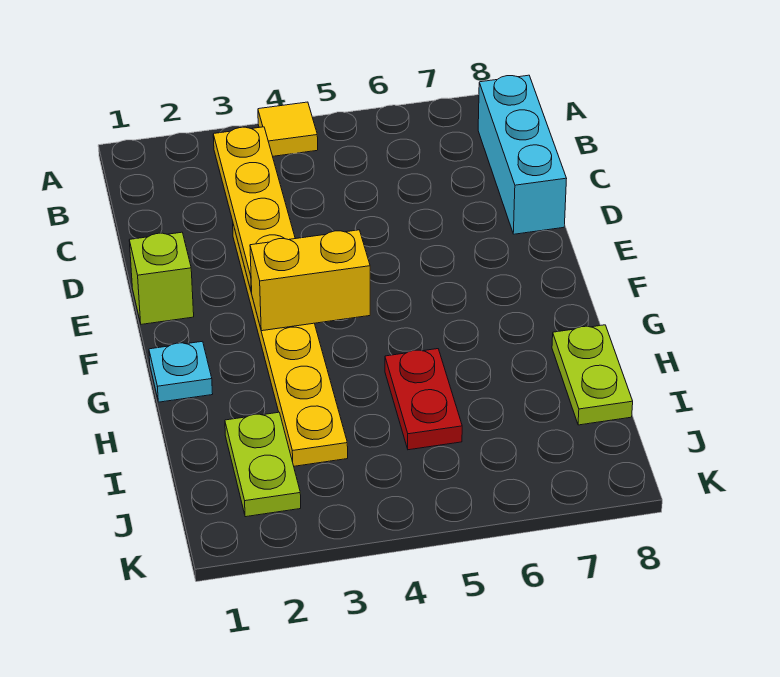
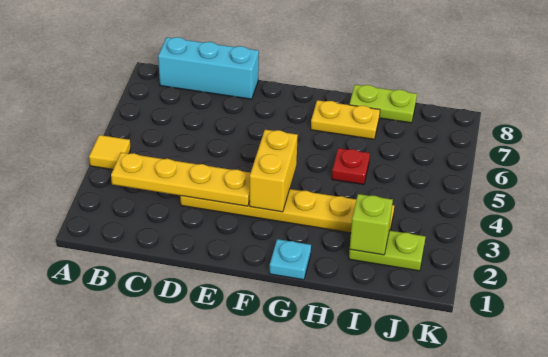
lime 1x1 brick [129,232,194,324] -> lime 1x1 brick moved to [350,194,393,255]
none -> yellow 1x2 plate [311,100,380,139]
red 1x2 plate [385,349,462,450] -> red 1x1 plate [332,148,370,184]

